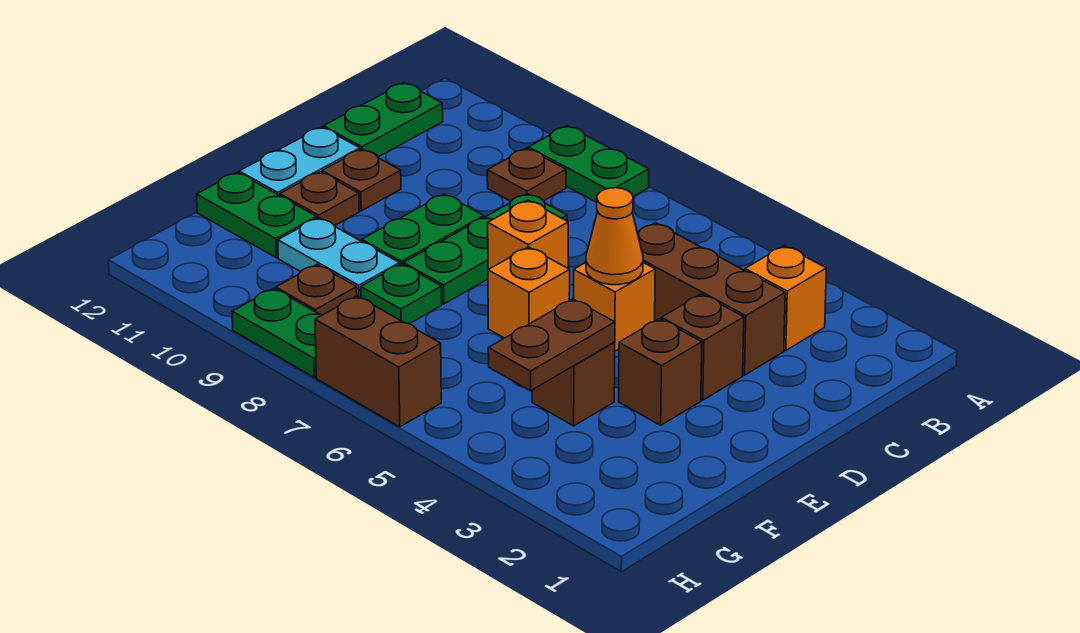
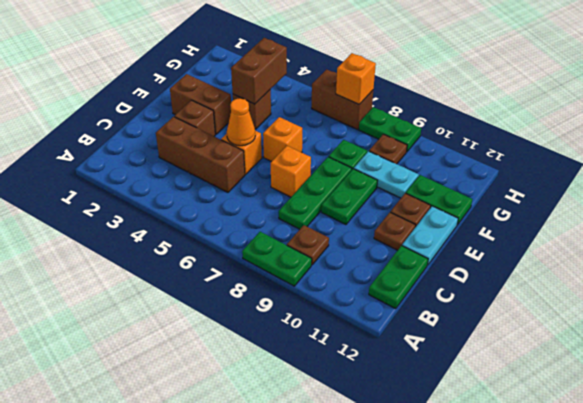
orange 1x1 brick [745,246,826,350] -> orange 1x1 brick moved to [336,53,376,104]
brown 1x1 brick [619,319,702,425] -> brown 1x2 brick [170,74,231,134]
brown 1x2 plate [488,299,615,391] -> brown 1x2 brick [231,38,287,104]

